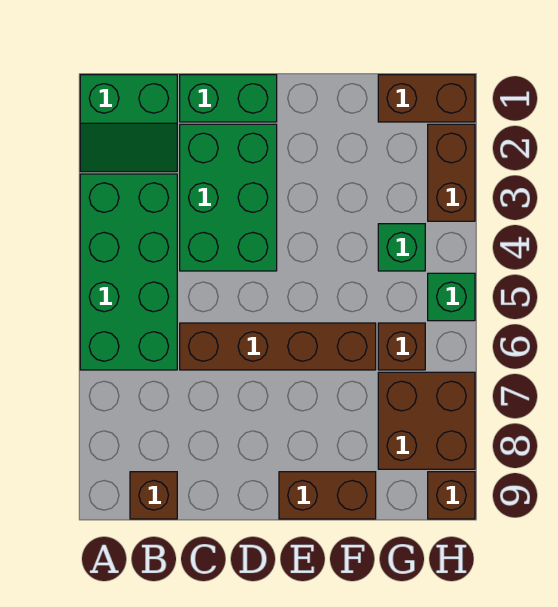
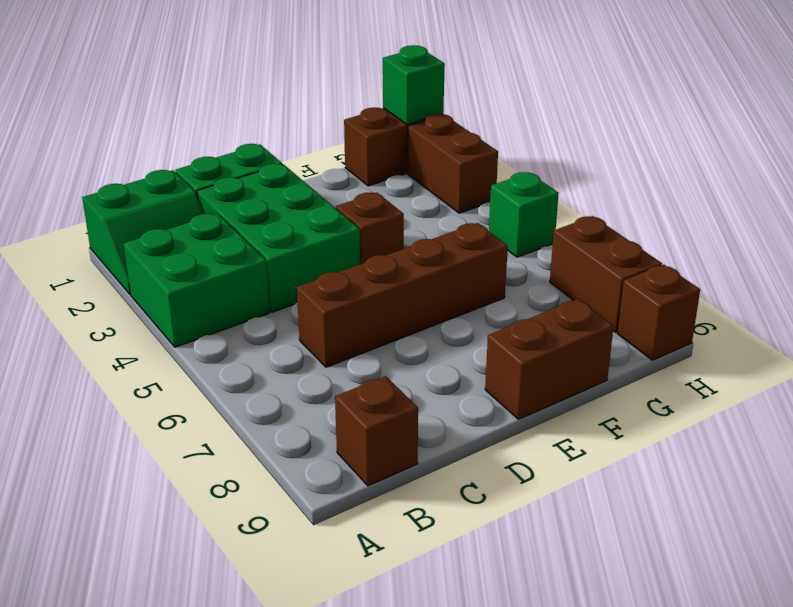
green 2x4 brick [80,174,177,370] -> green 2x2 brick [124,214,270,347]
green 1x1 brick [378,224,425,271] -> green 1x1 brick moved to [383,45,445,125]
brown 1x1 brick [378,323,425,370] -> brown 1x1 brick moved to [336,193,404,264]
brown 2x2 brick [378,372,475,469] -> brown 1x2 brick [550,216,662,332]

